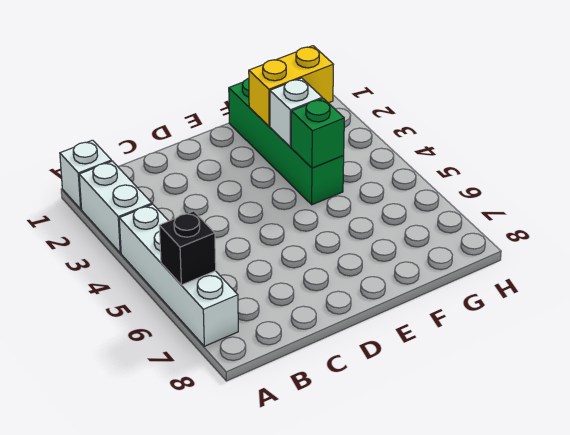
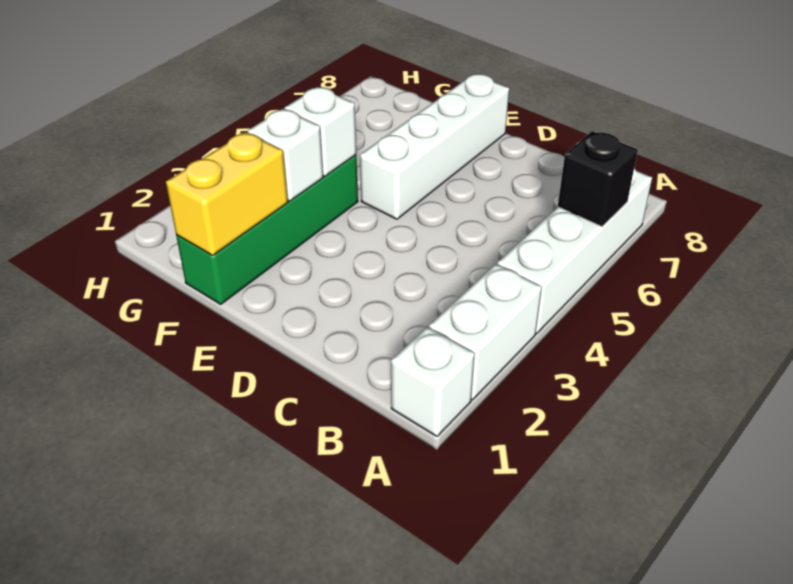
none -> white 1x4 brick [360,74,509,219]
yellow 1x2 brick [249,46,333,126] -> yellow 1x2 brick turned to [166,132,288,255]
green 1x1 brick [291,98,344,168] -> white 1x1 brick [284,87,356,176]

